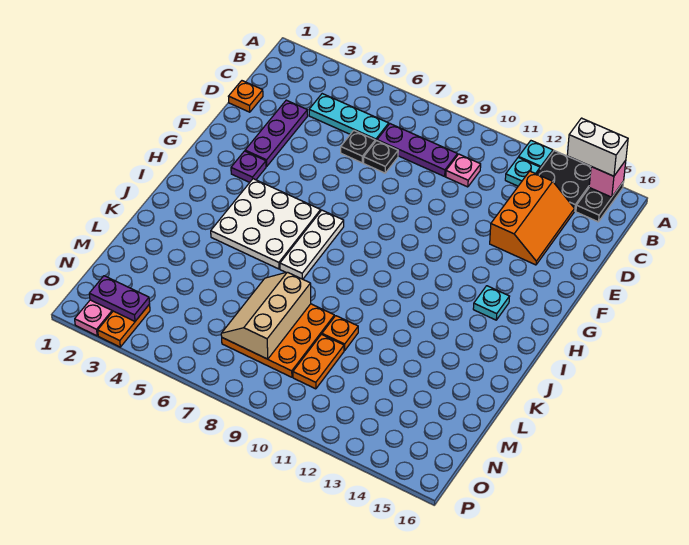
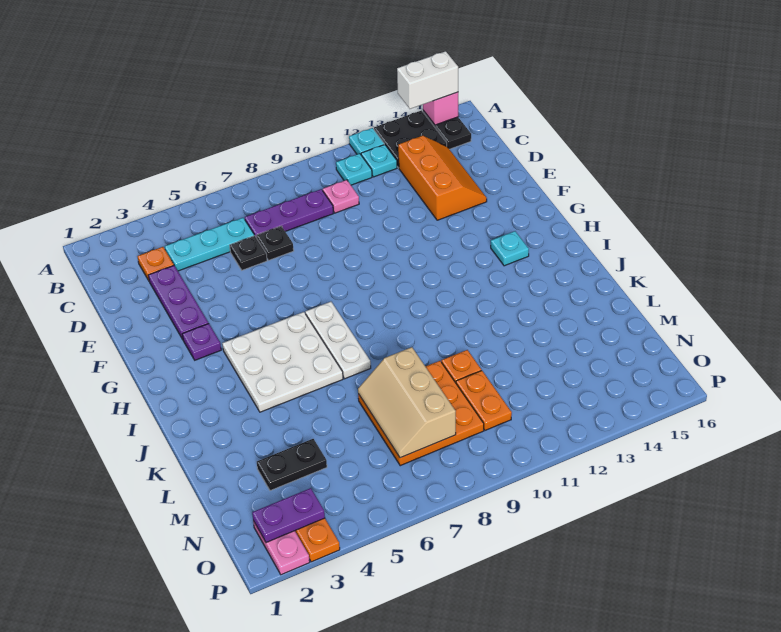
none -> cyan 1x1 plate [336,154,372,185]
orange 1x1 plate [228,81,263,112] -> orange 1x1 plate moved to [138,247,174,281]
none -> black 1x2 plate [257,439,327,491]

